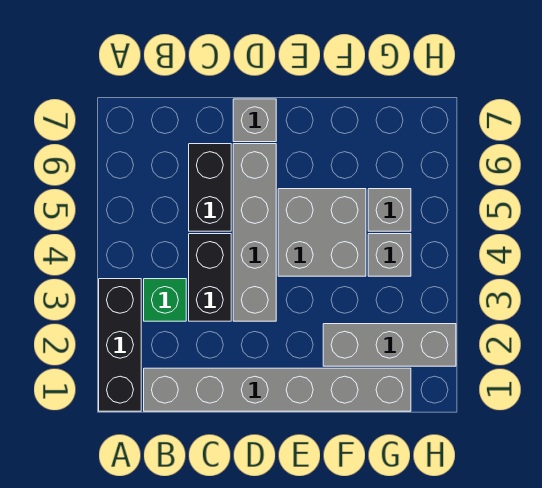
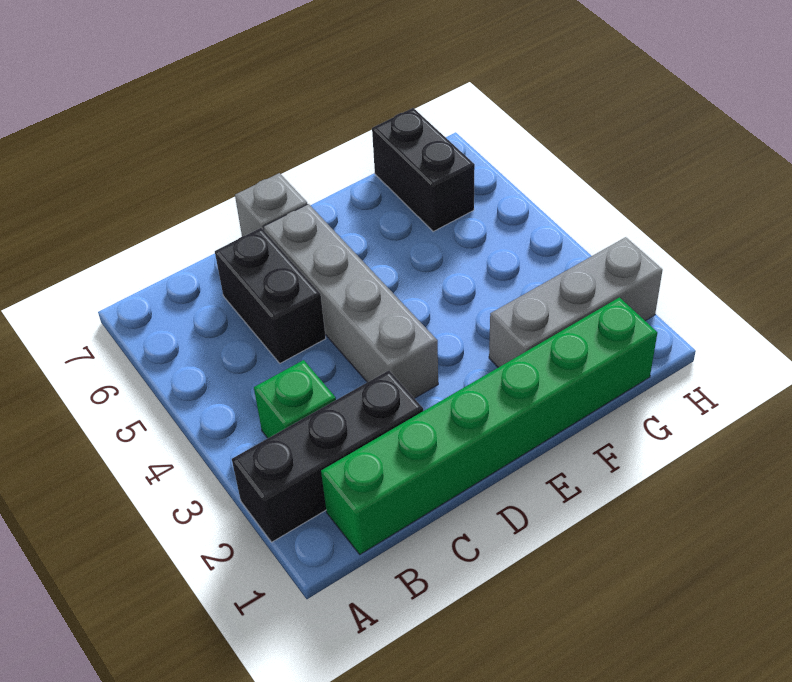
black 1x3 brick [99,279,141,411] -> black 1x3 brick turned to [232,371,423,542]
grey 1x6 brick [144,368,411,411] -> green 1x6 brick [321,297,657,554]
black 1x2 brick [189,234,231,321] -> black 1x2 brick moved to [372,108,475,231]
grey 2x2 brick [278,189,366,276] -> none
grey 1x1 brick [368,234,411,276] -> none
grey 1x1 brick [368,189,411,231] -> none

